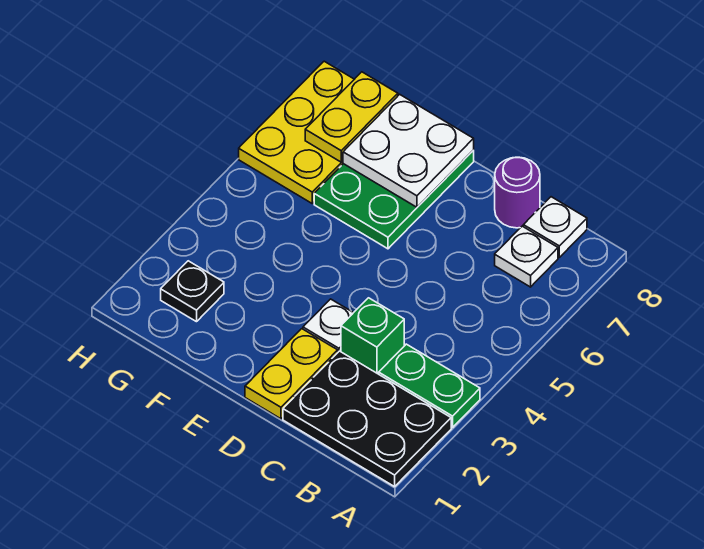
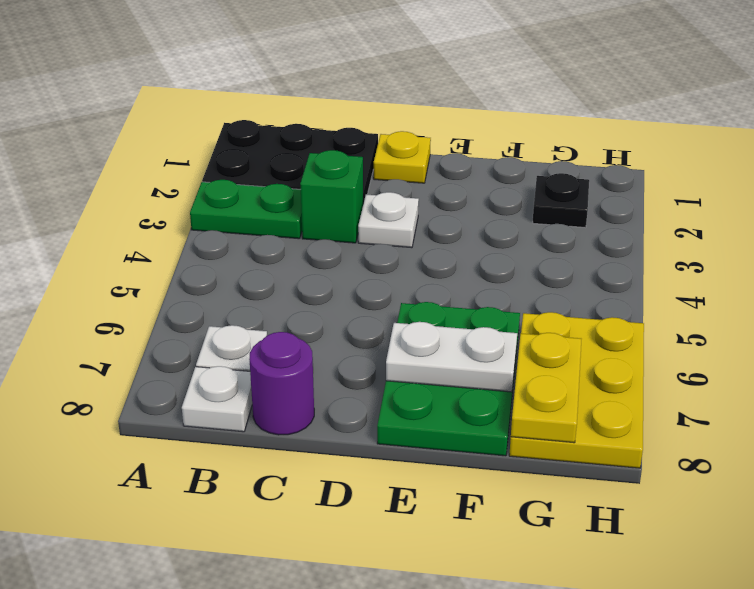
yellow 1x2 plate [245,329,338,419] -> yellow 1x1 plate [374,131,431,183]
white 2x2 plate [343,94,474,207] -> white 1x2 plate [386,322,517,392]

